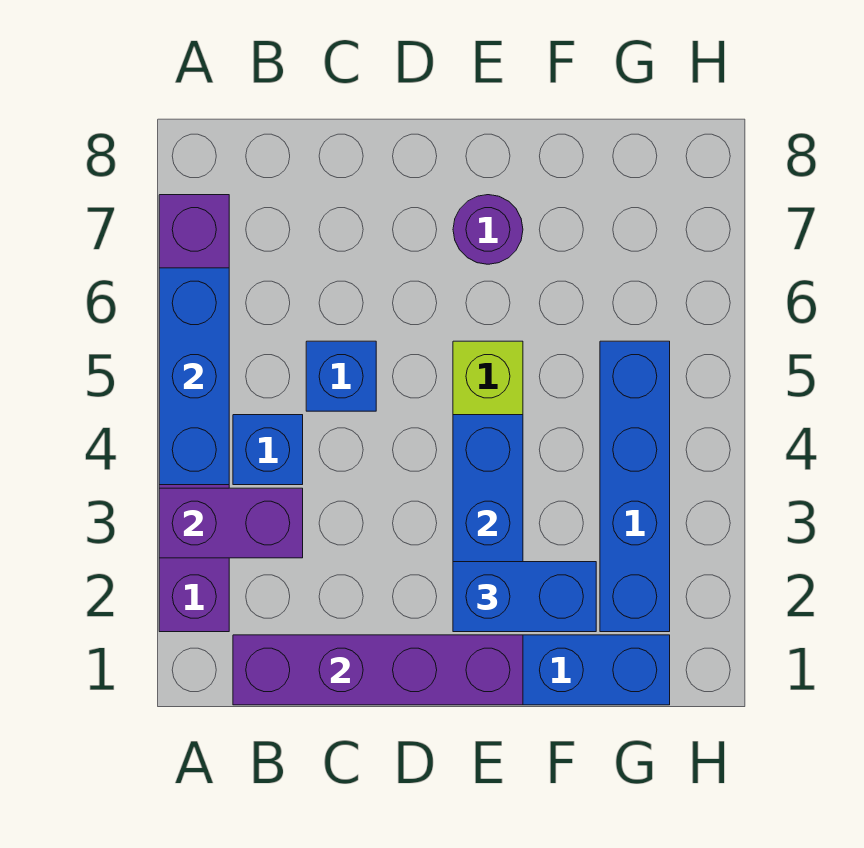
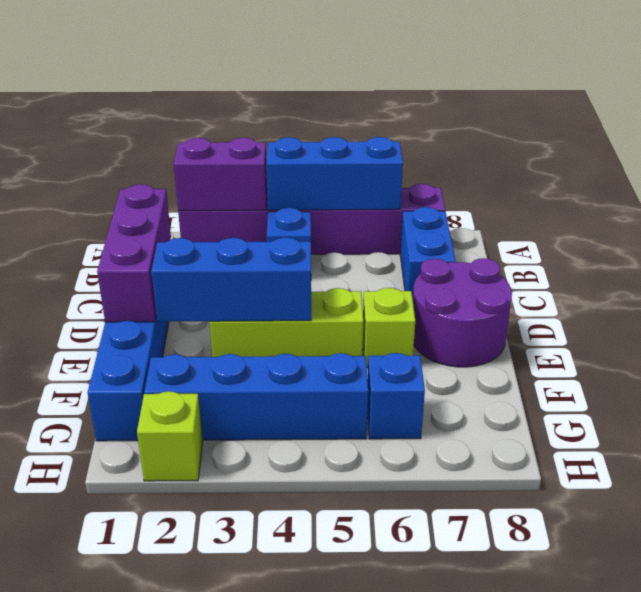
purple 1x2 brick [159,488,303,558] -> purple 1x2 brick turned to [174,138,267,211]
purple 1x4 brick [233,635,523,705] -> purple 1x3 brick [97,184,171,322]
blue 1x1 brick [306,341,376,411] -> blue 1x1 brick moved to [367,353,425,439]
blue 1x2 brick [453,562,596,632] -> blue 1x2 brick moved to [400,207,455,299]
none -> lime 1x1 brick [363,288,415,368]
purple 1x1 round brick [453,195,523,264] -> purple 2x2 round brick [413,258,512,367]
none -> lime 1x1 brick [137,391,203,481]

